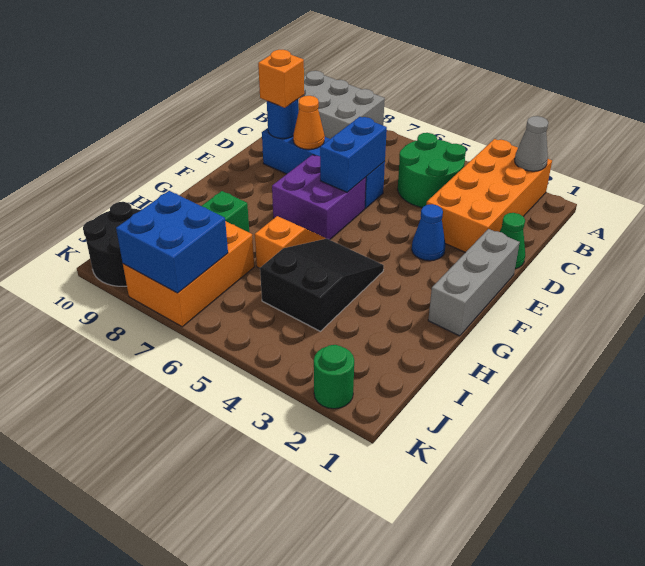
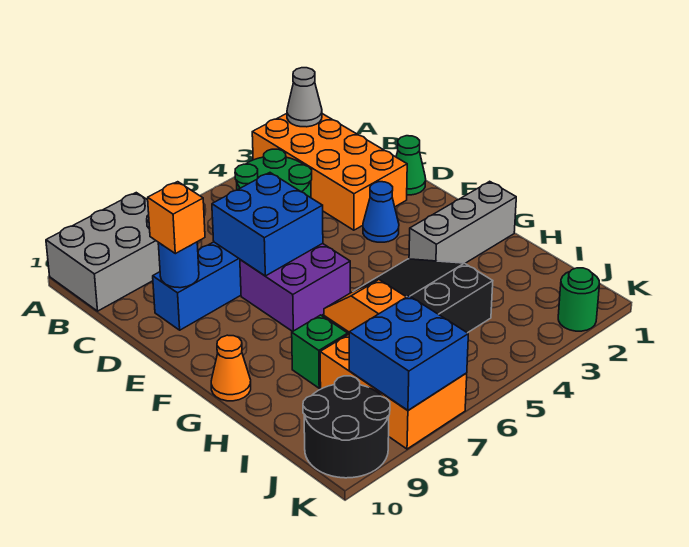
blue 1x2 brick [320,117,387,192] -> blue 2x2 brick [212,173,323,276]
orange 1x1 cone [293,96,325,149] -> orange 1x1 cone moved to [211,335,251,401]
grey 1x3 brick [428,229,520,336] -> grey 1x3 brick turned to [409,181,516,263]

